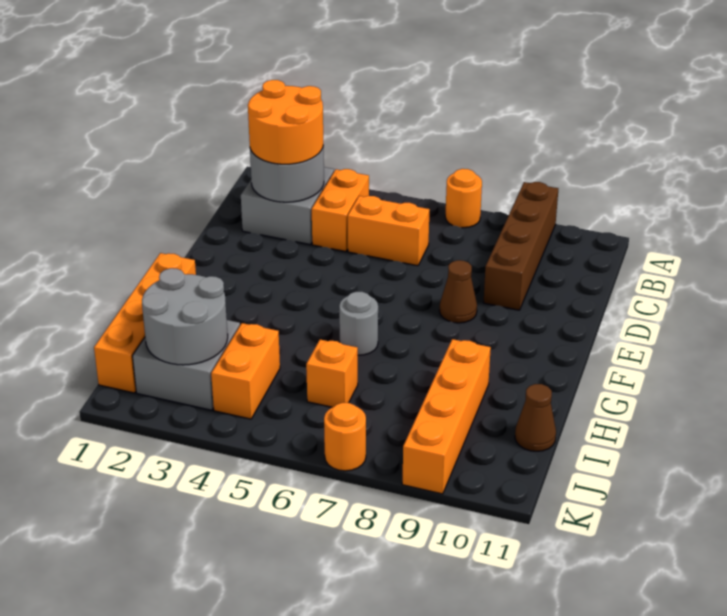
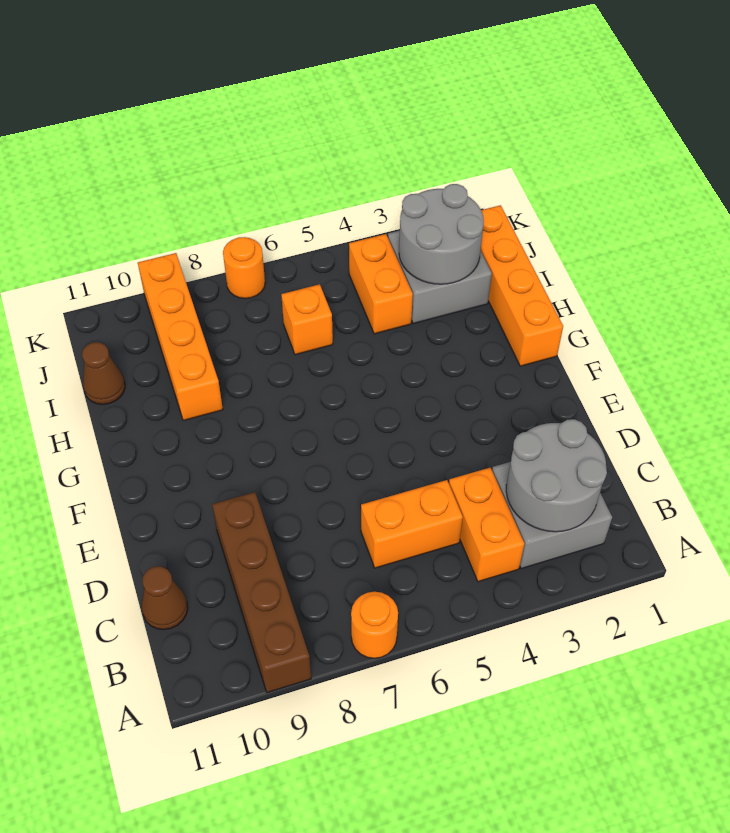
orange 2x2 round brick [248,80,323,164] -> none
brown 1x1 cone [439,260,477,323] -> brown 1x1 cone moved to [142,566,188,630]
grey 1x1 round brick [339,292,378,355] -> none

